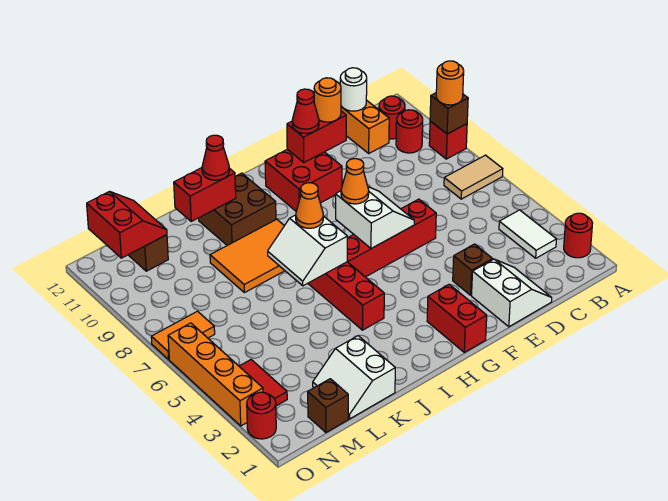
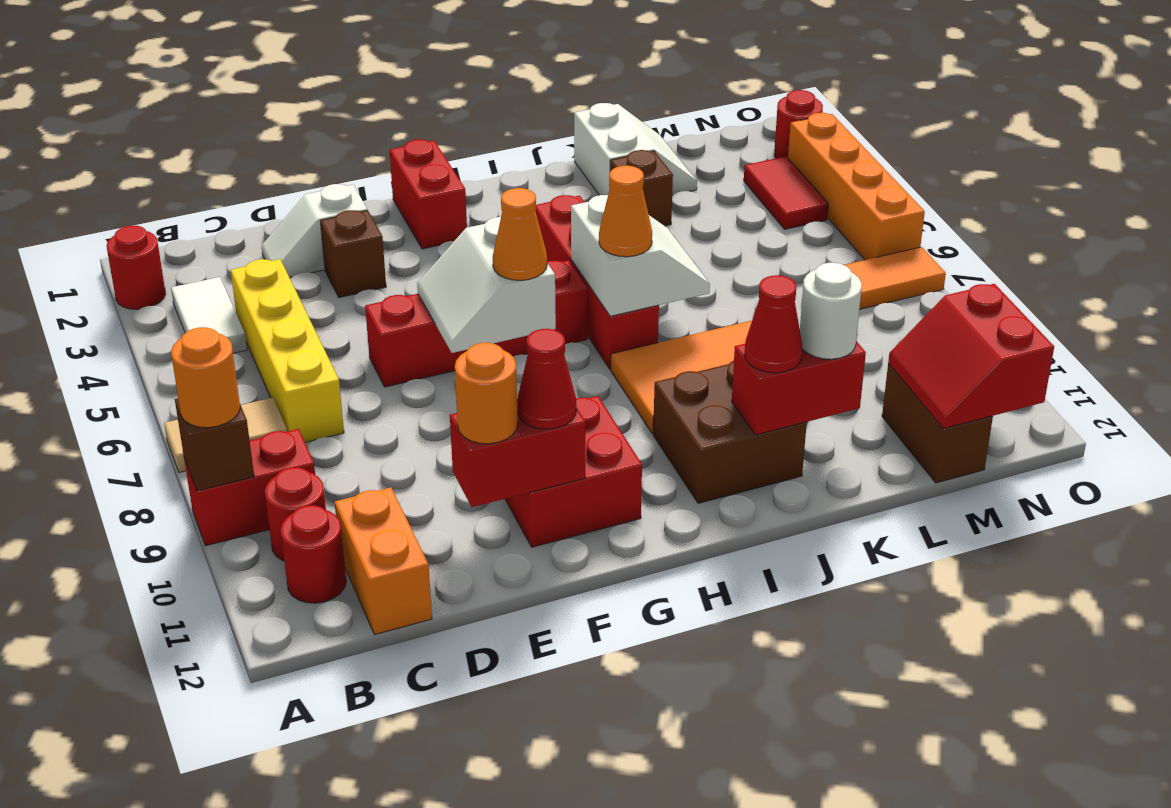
red 1x1 brick [429,121,467,159] -> red 1x2 brick [184,429,315,546]
none -> yellow 1x4 brick [231,259,344,442]
white 1x1 round brick [340,68,367,111] -> white 1x1 round brick moved to [800,263,862,359]
white 2x2 slope [472,259,552,327] -> white 1x2 slope [262,184,367,277]
brown 1x1 brick [308,379,348,432] -> brown 1x1 brick moved to [610,150,673,226]

